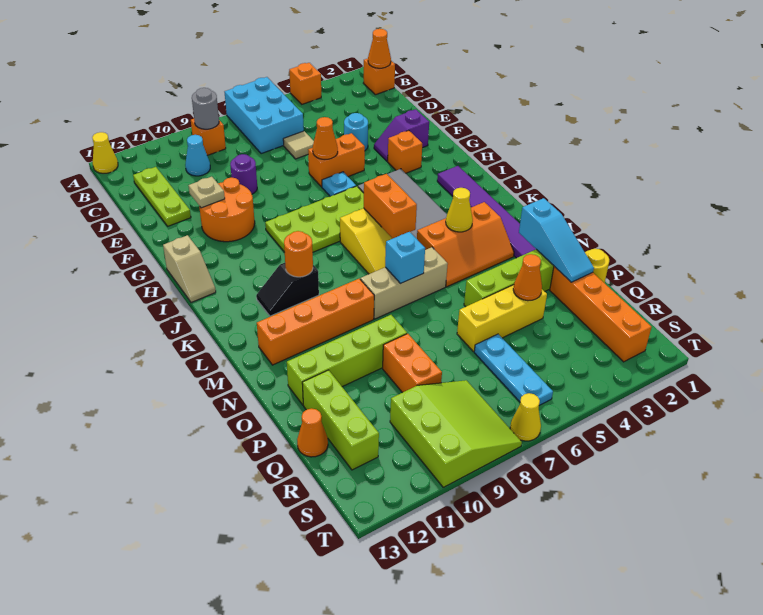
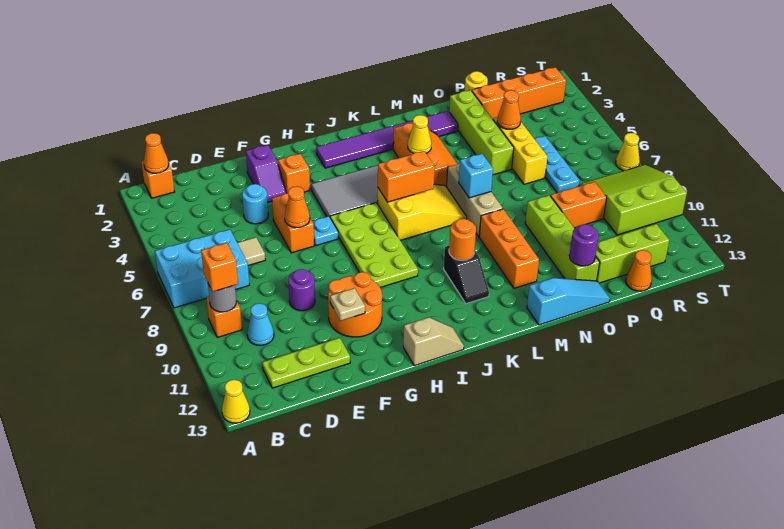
orange 1x1 brick [289,63,321,104] -> orange 1x1 brick moved to [201,243,238,292]
orange 1x4 brick [257,279,374,365] -> orange 1x3 brick [479,209,539,288]
cyan 1x3 slope [519,198,594,282] -> cyan 1x3 slope moved to [527,278,610,325]
none -> purple 1x1 round brick [569,224,599,266]
cyan 1x3 plate [474,334,553,405] -> cyan 1x3 plate turned to [535,136,580,193]

